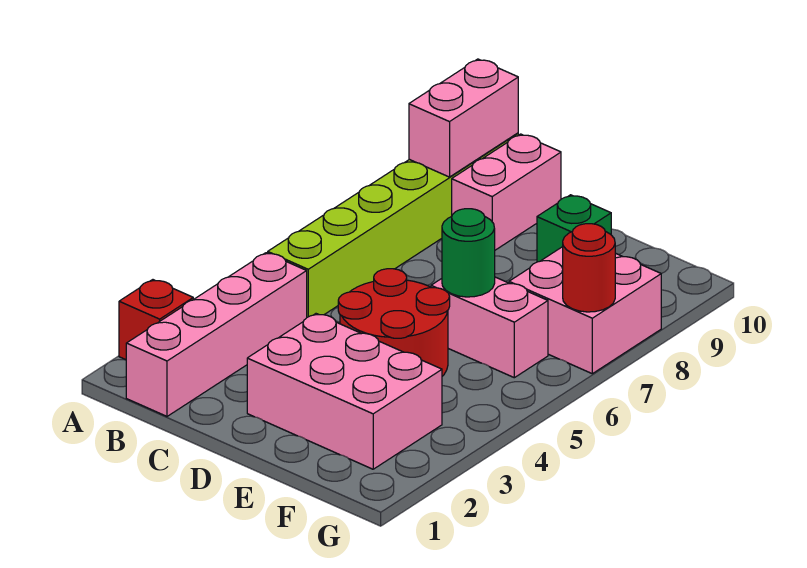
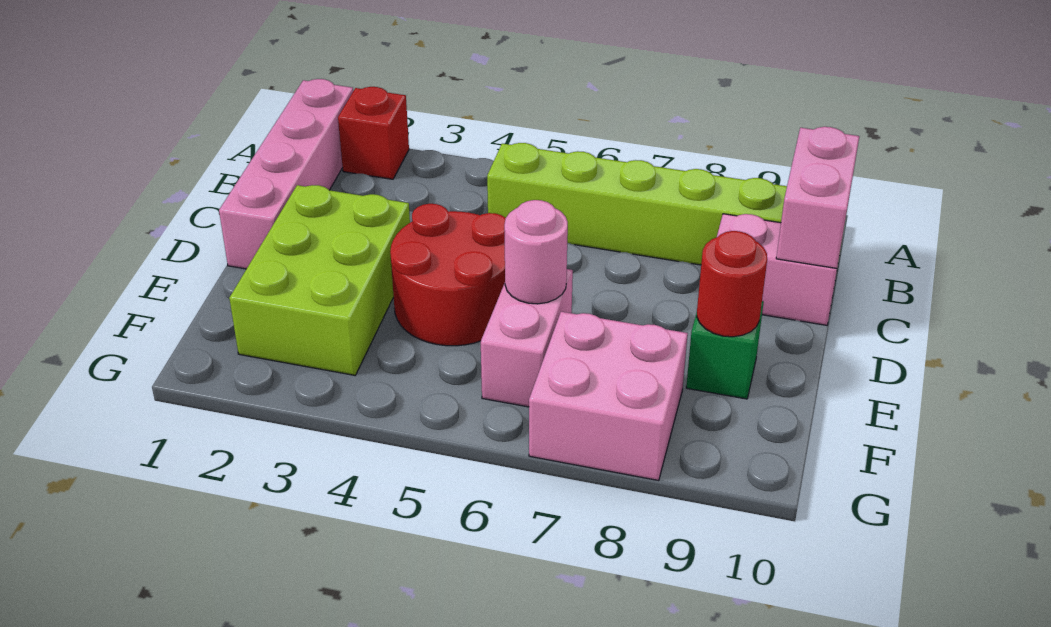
pink 1x4 brick [126,253,307,416] -> pink 1x4 brick turned to [219,79,353,269]
pink 1x2 brick [409,59,518,177] -> pink 1x2 brick turned to [776,127,859,268]
pink 2x3 brick [247,314,442,469] -> lime 2x3 brick [229,185,410,375]
green 1x1 round brick [442,209,495,297] -> pink 1x1 round brick [504,200,568,304]
red 1x1 round brick [563,224,615,312] -> red 1x1 round brick moved to [697,231,767,337]

